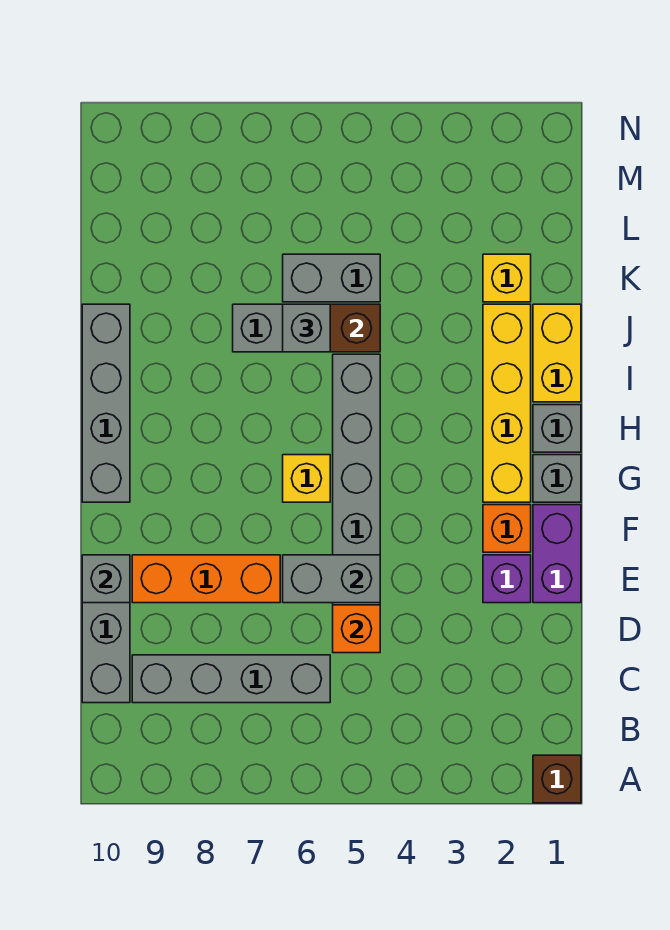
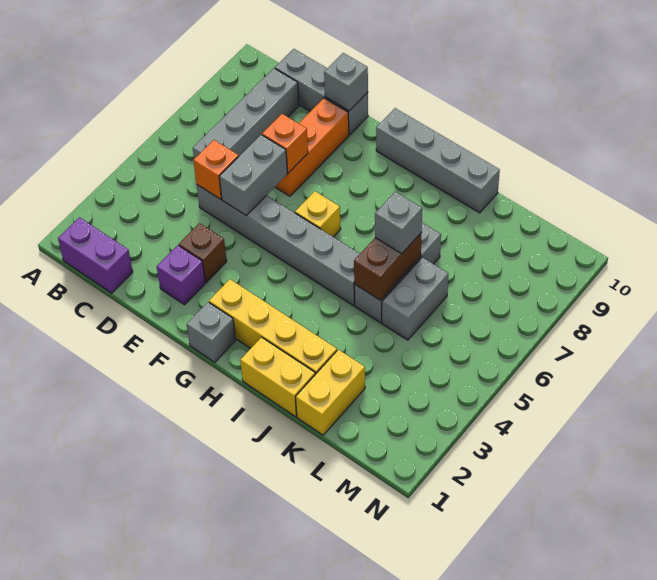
brown 1x1 brick [533,755,581,803] -> brown 1x1 brick moved to [179,223,227,282]
purple 1x2 brick [533,505,581,603] -> purple 1x2 brick moved to [58,217,133,293]
orange 1x1 brick [483,505,531,552] -> orange 1x1 brick moved to [262,114,308,173]
grey 1x1 brick [533,405,581,452] -> none
yellow 1x1 brick [483,254,531,302] -> yellow 1x2 brick [296,350,365,435]

